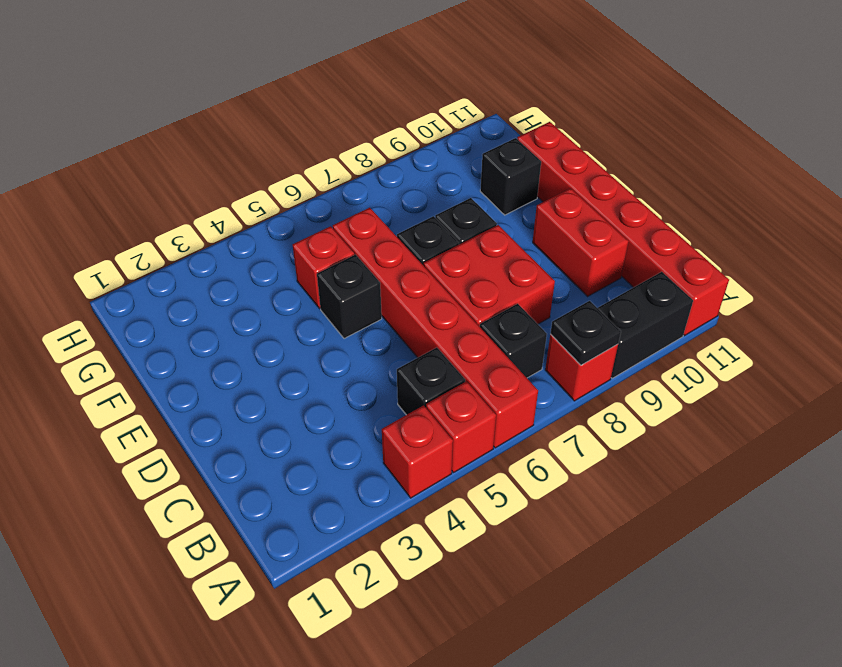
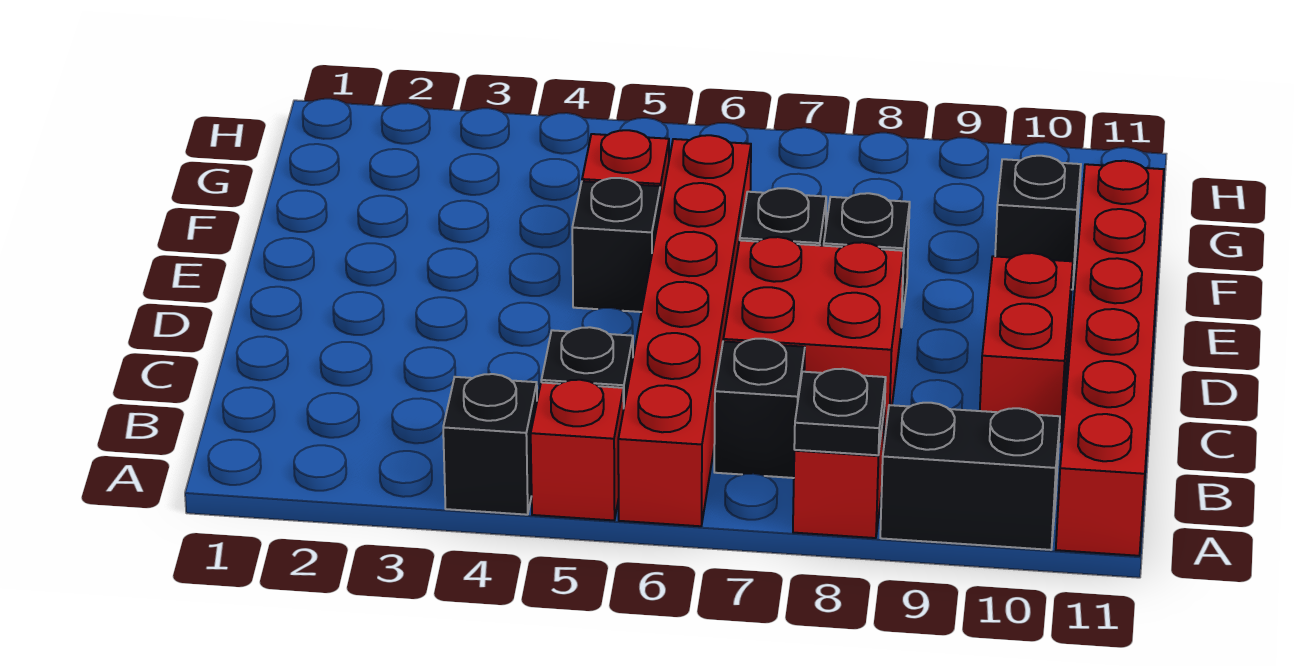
red 1x1 brick [382,405,453,498] -> black 1x1 brick [443,374,537,515]

